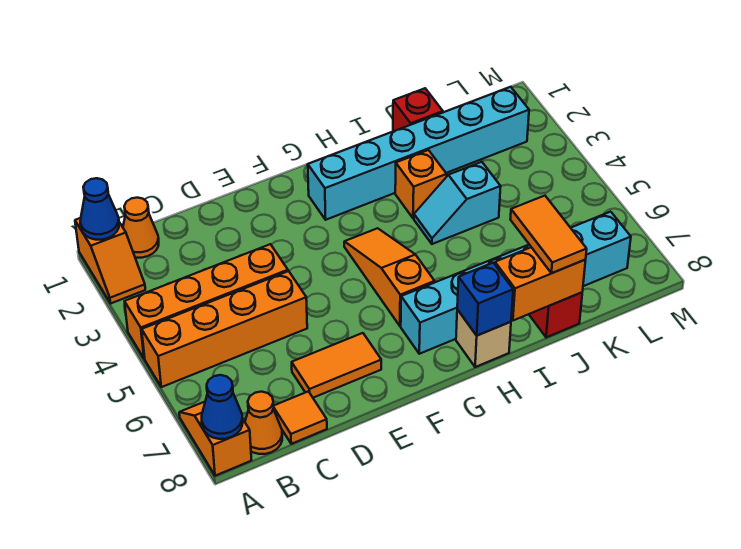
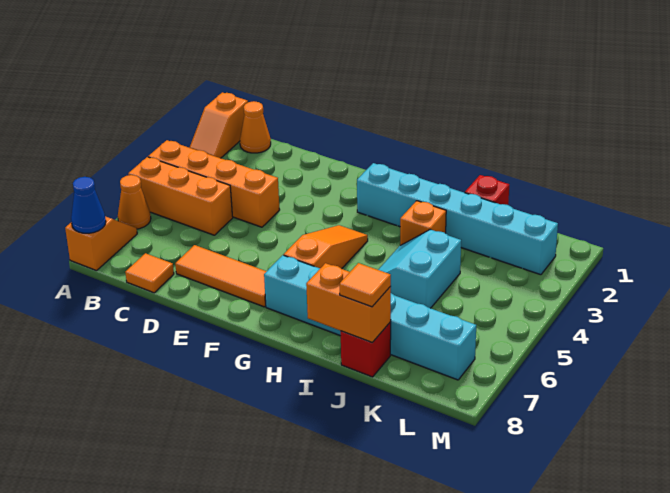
blue 1x1 cone [80,178,119,240] -> none
orange 1x4 brick [142,271,307,387] -> orange 1x3 brick [128,157,233,235]
orange 1x1 cone [245,392,282,454] -> orange 1x1 cone moved to [118,175,151,229]
orange 1x2 tile [292,333,381,398] -> orange 1x3 tile [175,245,267,307]
tan 1x1 brick [456,310,511,367] -> none
blue 1x1 brick [457,263,513,336] -> none
cyan 1x2 slope [414,162,501,244] -> cyan 2x2 slope [378,229,461,308]
orange 1x2 tile [510,196,587,273] -> orange 1x1 tile [340,263,391,307]

